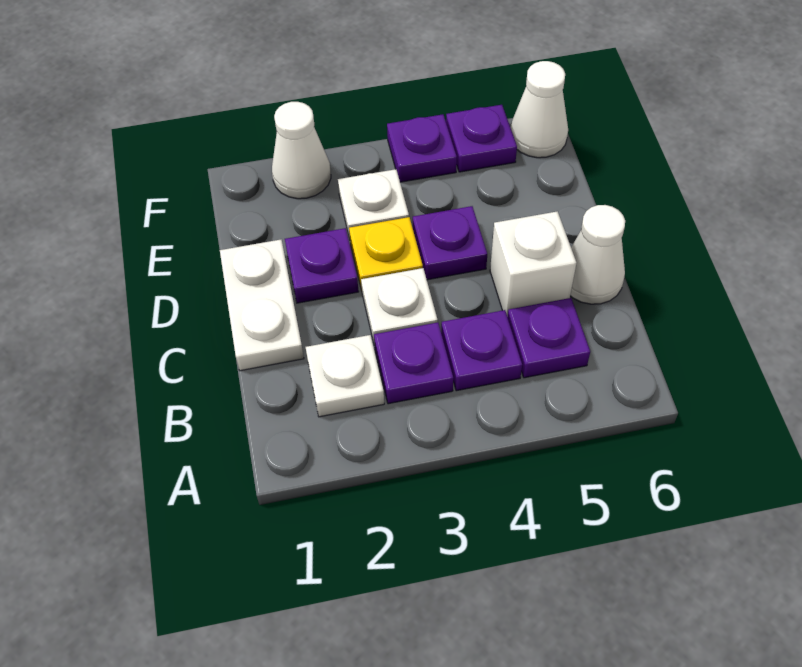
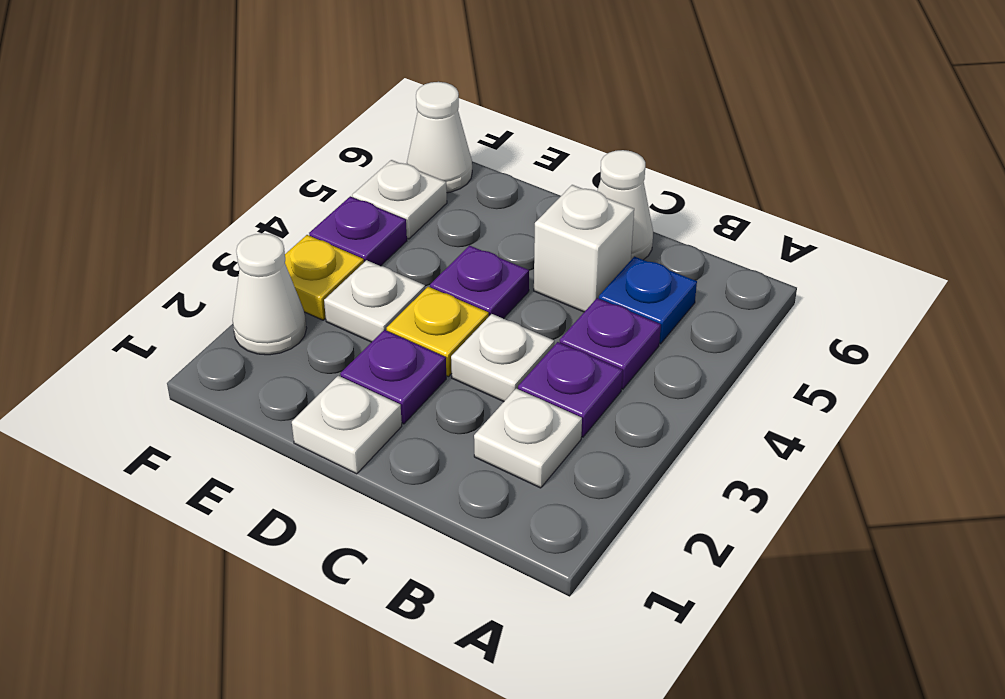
purple 1x1 plate [508,298,590,378] -> blue 1x1 plate [599,256,697,344]
white 1x2 plate [220,240,304,371] -> white 1x1 plate [292,376,402,474]
none -> yellow 1x1 plate [285,235,364,320]
purple 1x1 plate [446,105,517,172] -> white 1x1 plate [352,160,447,239]

